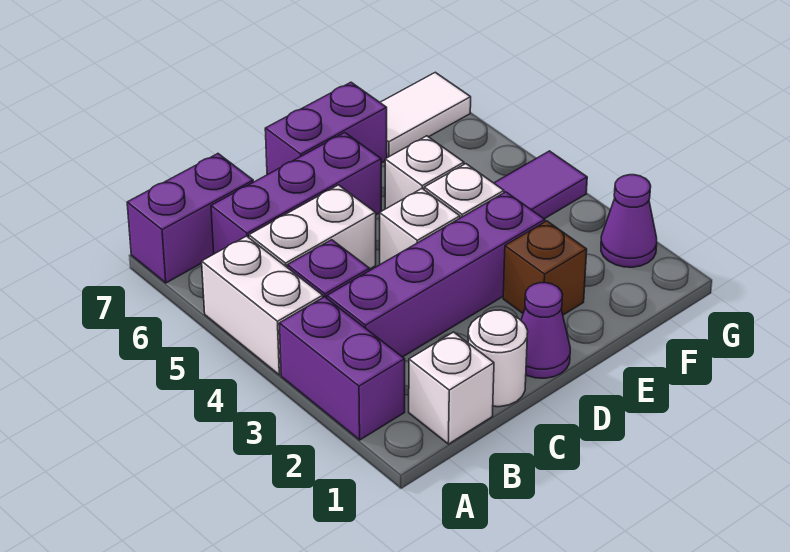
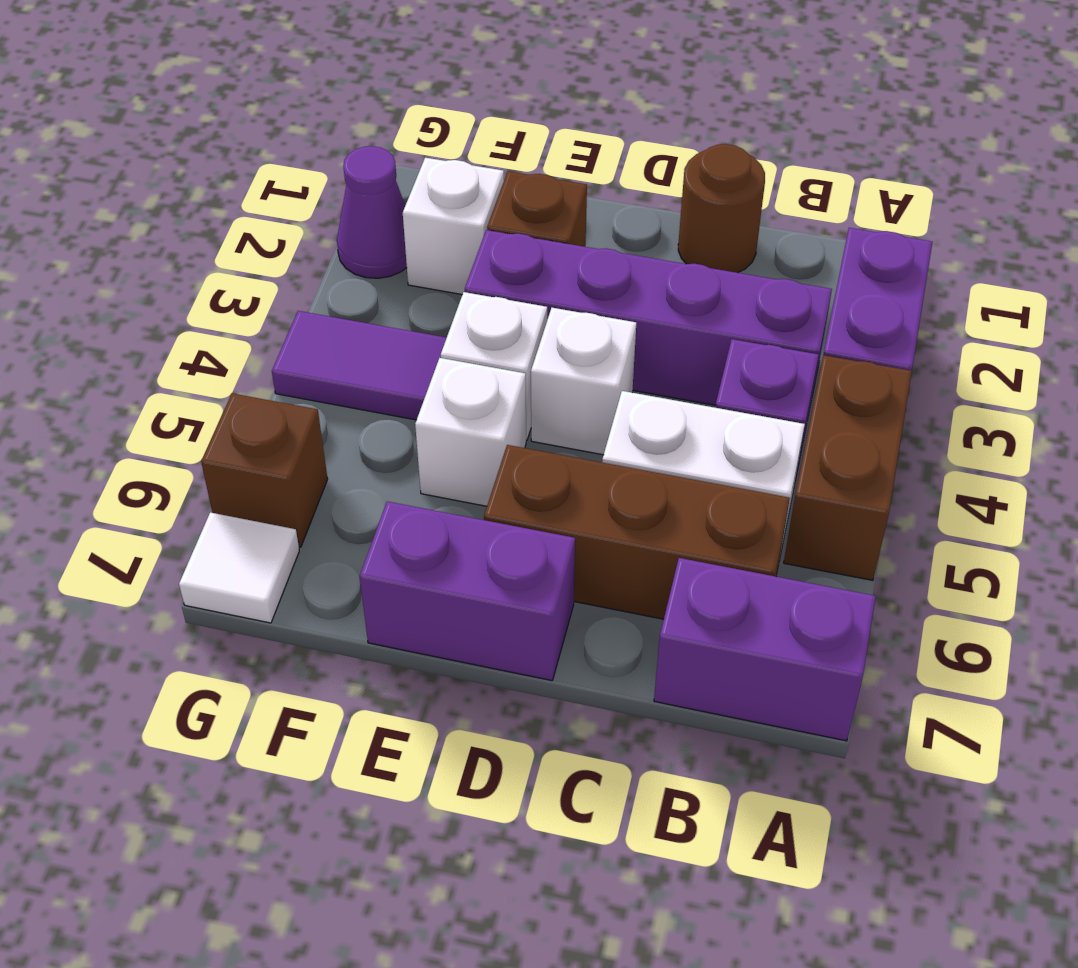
white 1x2 brick [202,236,323,375] -> brown 1x2 brick [784,355,912,580]
white 1x1 brick [409,332,494,444] -> white 1x1 brick moved to [403,158,504,294]
purple 1x3 brick [211,133,381,254] -> brown 1x3 brick [484,445,790,619]
white 1x1 round brick [468,310,528,407] -> brown 1x1 round brick [678,144,765,273]
purple 1x1 cone [521,283,570,378] -> none
white 1x2 tile [380,72,471,158] -> white 1x1 tile [179,512,299,623]
none -> brown 1x1 brick [201,393,328,547]

